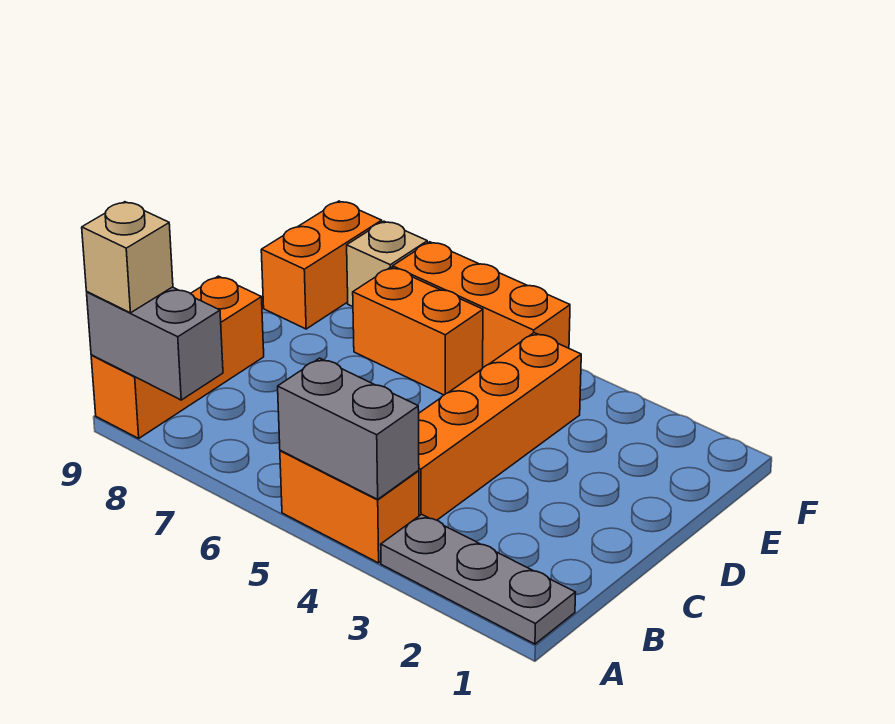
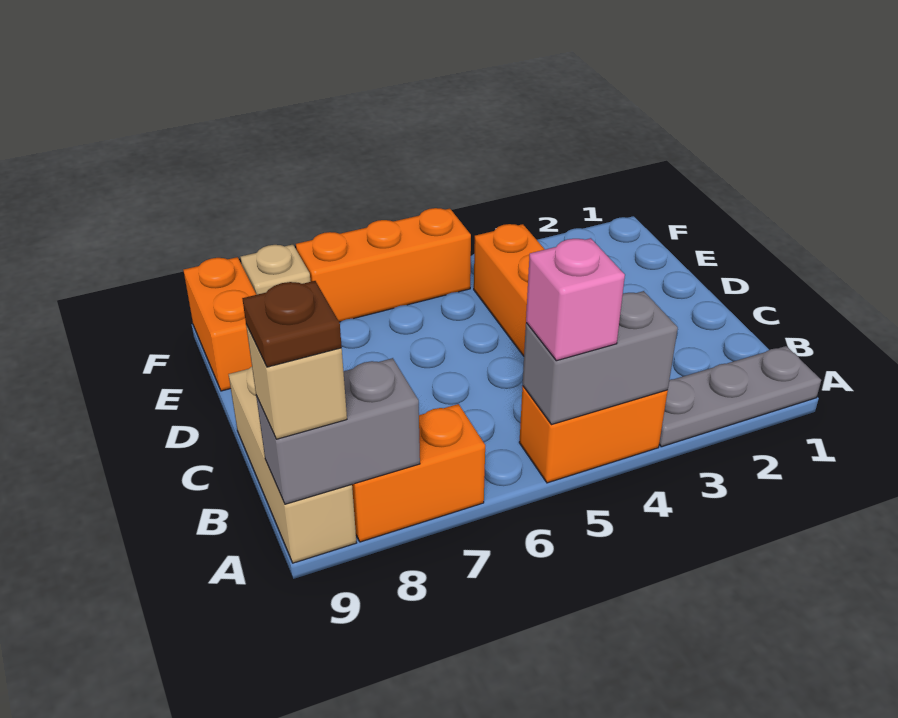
none -> pink 1x1 brick [526,238,625,361]
orange 1x3 brick [91,276,264,438] -> tan 1x3 brick [229,367,356,563]
none -> brown 1x1 plate [242,281,342,367]
orange 1x2 brick [353,267,483,395] -> orange 1x2 brick moved to [352,404,485,542]

